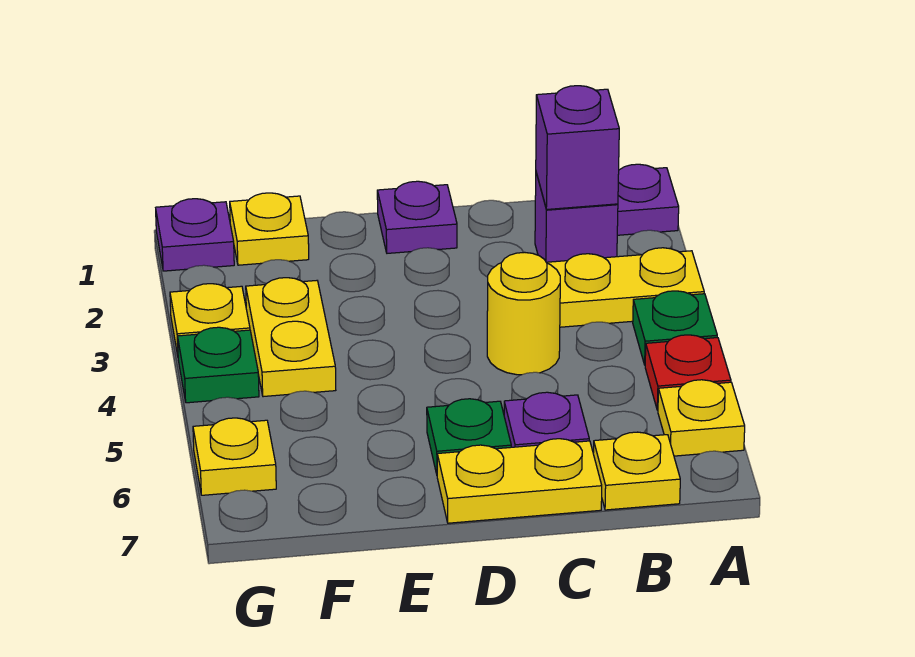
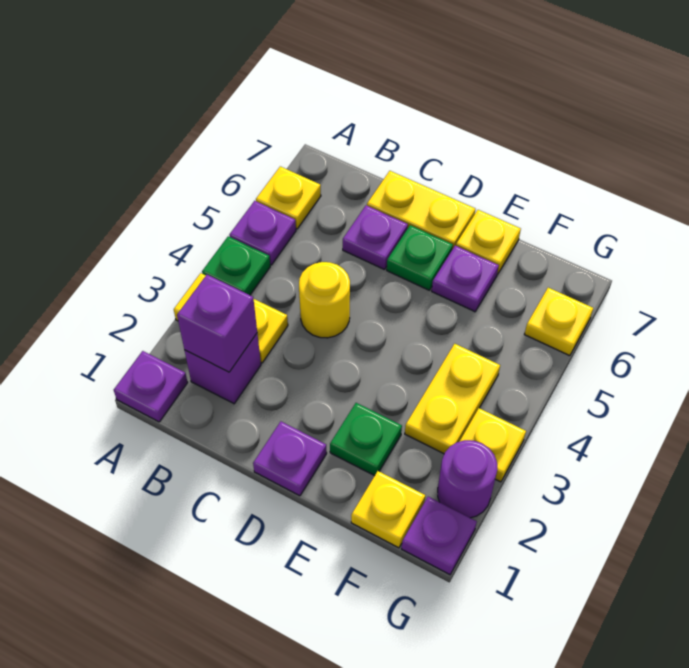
red 1x1 plate [645,335,731,410] -> purple 1x1 plate [230,201,296,265]
yellow 1x1 plate [593,432,680,510] -> yellow 1x1 plate moved to [456,210,521,274]
none -> purple 1x1 plate [432,246,499,312]
none -> purple 1x1 round brick [438,440,497,518]
green 1x1 plate [178,327,259,403] -> green 1x1 plate moved to [330,403,402,476]

